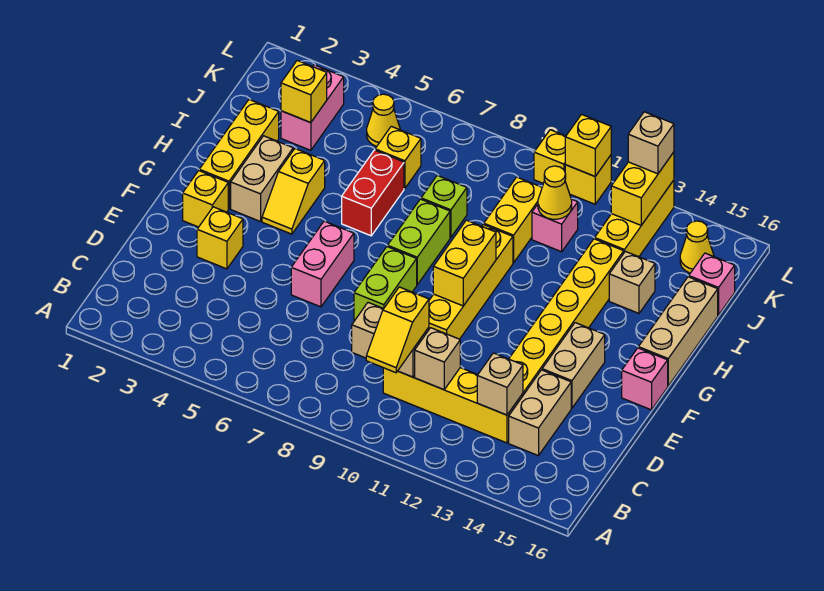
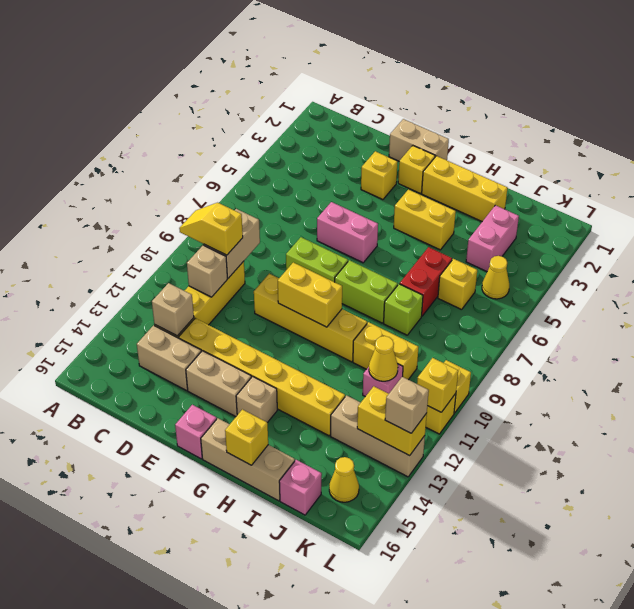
tan 1x2 brick [231,136,293,222] -> tan 1x2 brick moved to [389,119,449,161]
yellow 1x2 slope [262,149,325,234] -> yellow 1x2 brick [394,190,456,250]
red 1x2 brick [342,150,404,236] -> red 1x2 brick turned to [400,247,452,316]
tan 1x1 brick [609,251,655,313] -> tan 1x1 brick moved to [236,376,277,423]
pink 1x2 brick [281,65,344,150] -> pink 1x2 brick turned to [466,205,519,271]
yellow 1x1 brick [281,61,327,123] -> yellow 1x1 brick moved to [225,409,268,465]
yellow 1x3 brick [595,180,674,257] -> tan 1x3 brick [331,395,425,477]

